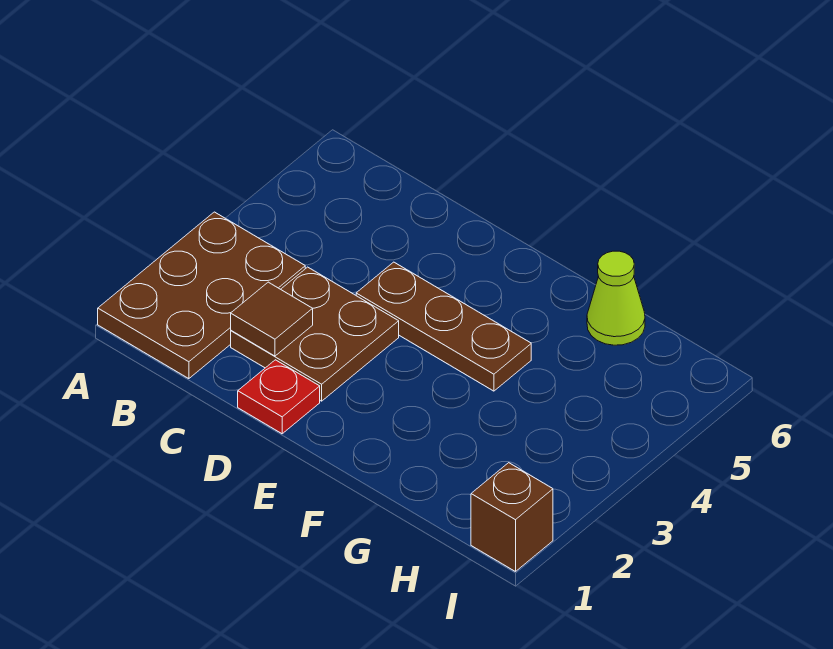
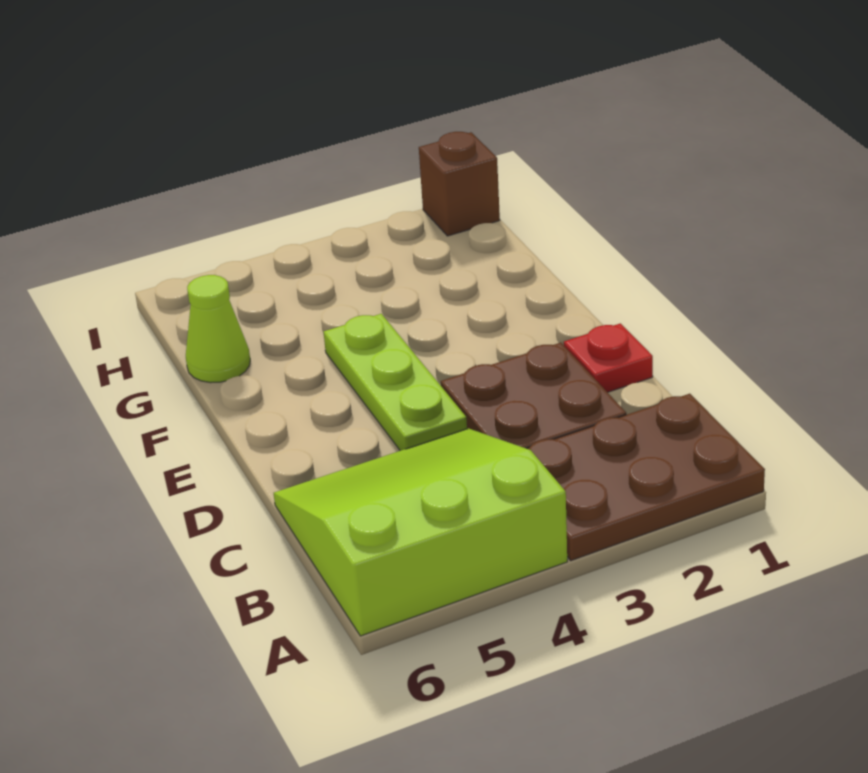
none -> lime 3x3 slope [274,428,567,636]
brown 1x1 tile [231,282,313,356] -> none
brown 1x3 plate [356,262,531,391] -> lime 1x3 plate [324,314,467,451]

